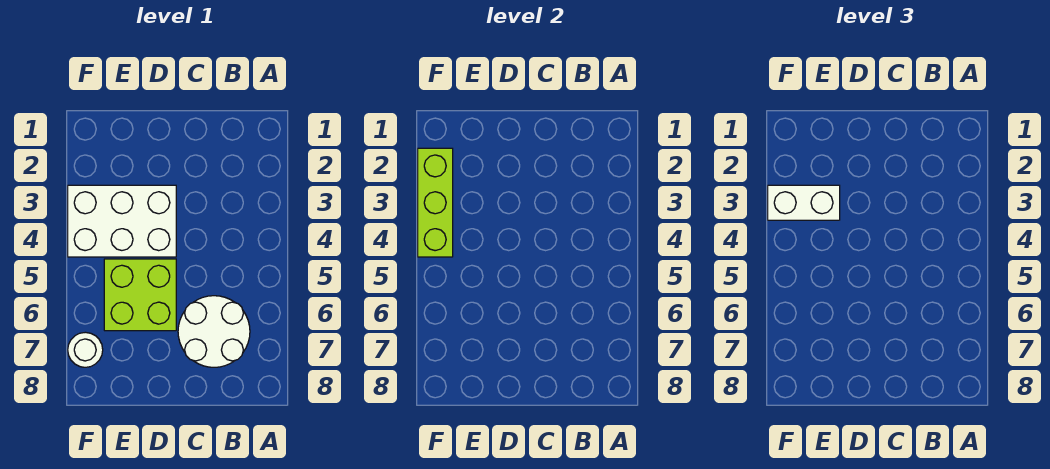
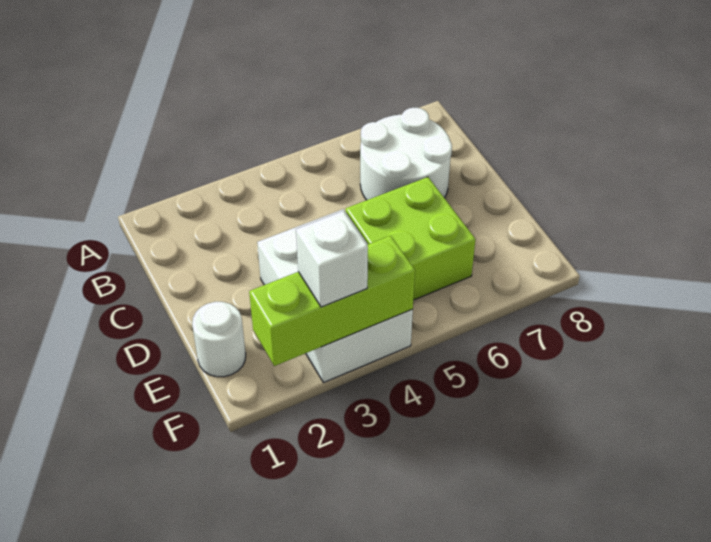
white 1x2 brick [768,185,840,220] -> white 1x1 brick [296,211,368,307]
white 1x1 round brick [68,332,103,367] -> white 1x1 round brick moved to [192,302,246,377]

